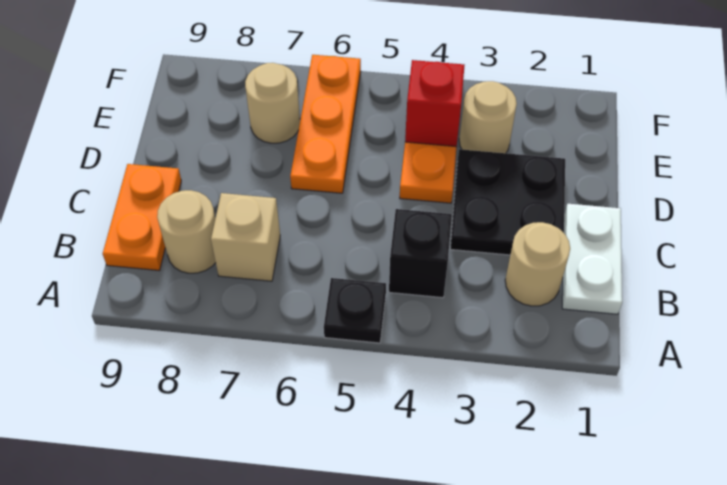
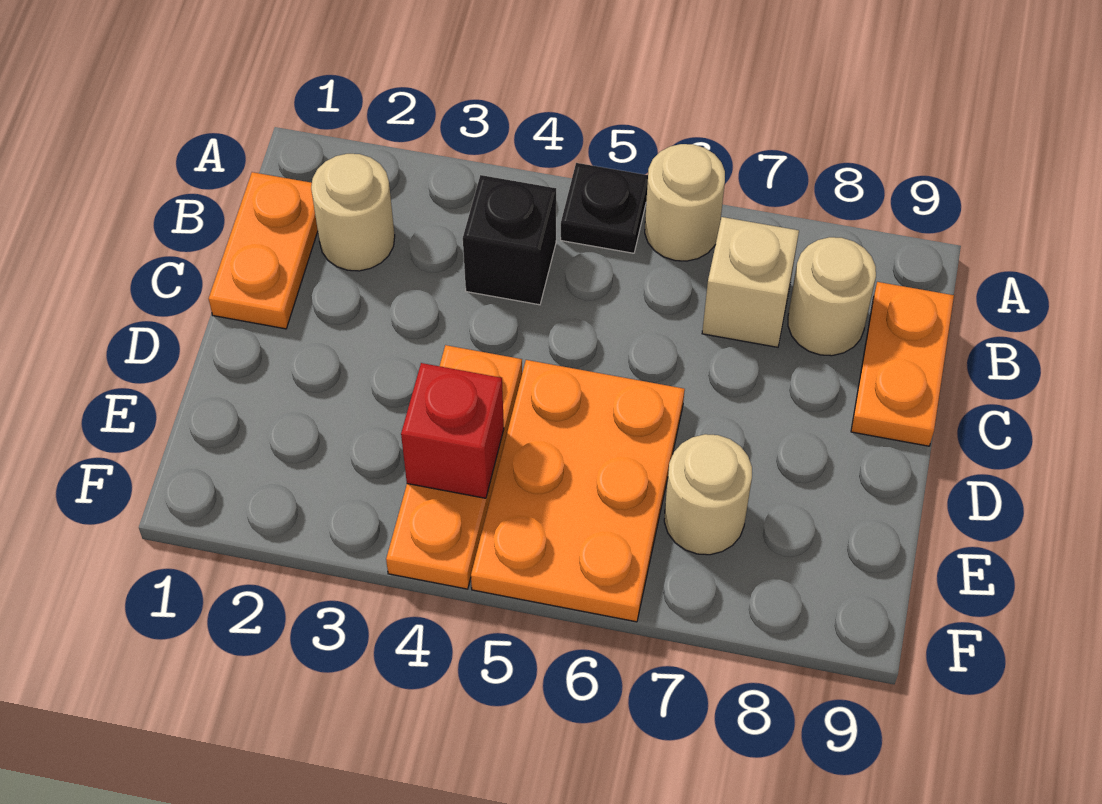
white 1x2 plate [562,204,622,314] -> orange 1x2 plate [209,172,318,329]
black 2x2 plate [450,149,565,255] -> none
orange 1x3 plate [290,55,361,193] -> orange 2x3 plate [471,360,685,622]
tan 1x1 round brick [459,81,517,153] -> tan 1x1 round brick moved to [645,144,725,261]

